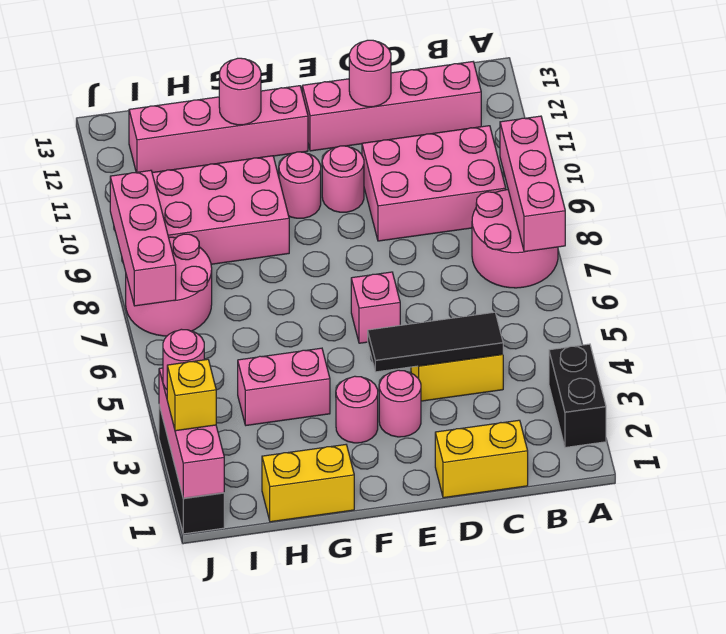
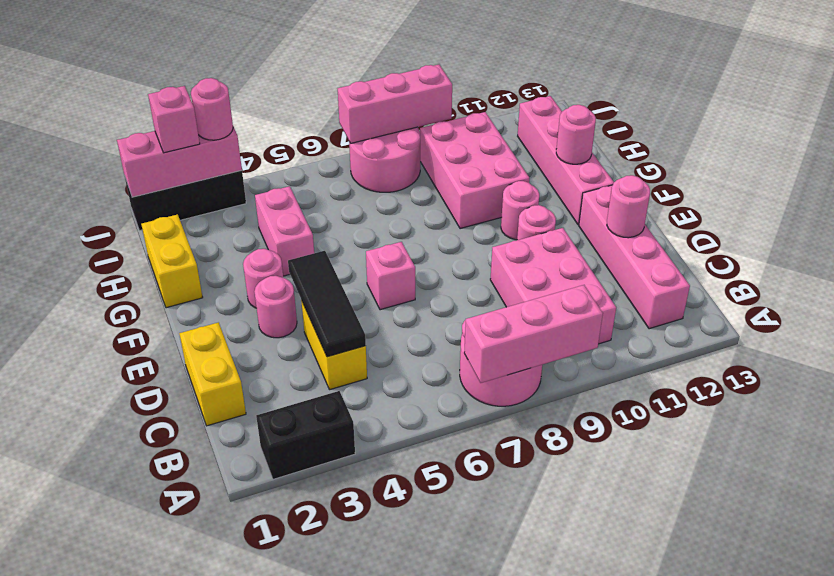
yellow 1x1 brick [167,359,216,431] -> pink 1x1 brick [148,86,200,153]

